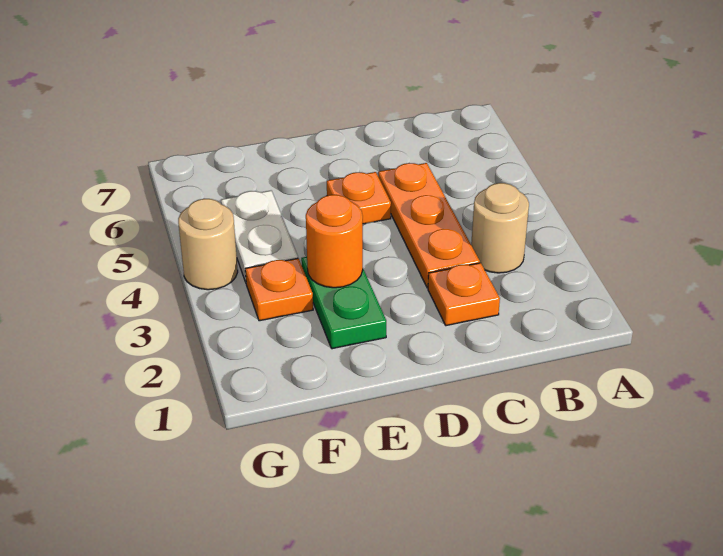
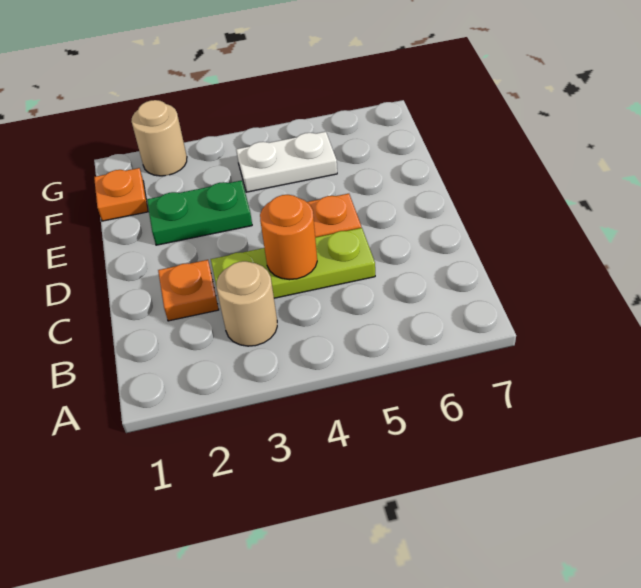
orange 1x3 plate [378,163,480,288] -> lime 1x3 plate [211,228,375,298]
orange 1x1 round brick [306,195,363,288] -> orange 1x1 round brick moved to [260,195,317,280]
orange 1x1 plate [245,258,313,321] -> orange 1x1 plate moved to [94,168,148,221]
tan 1x1 round brick [178,199,238,290] -> tan 1x1 round brick moved to [131,100,187,176]

